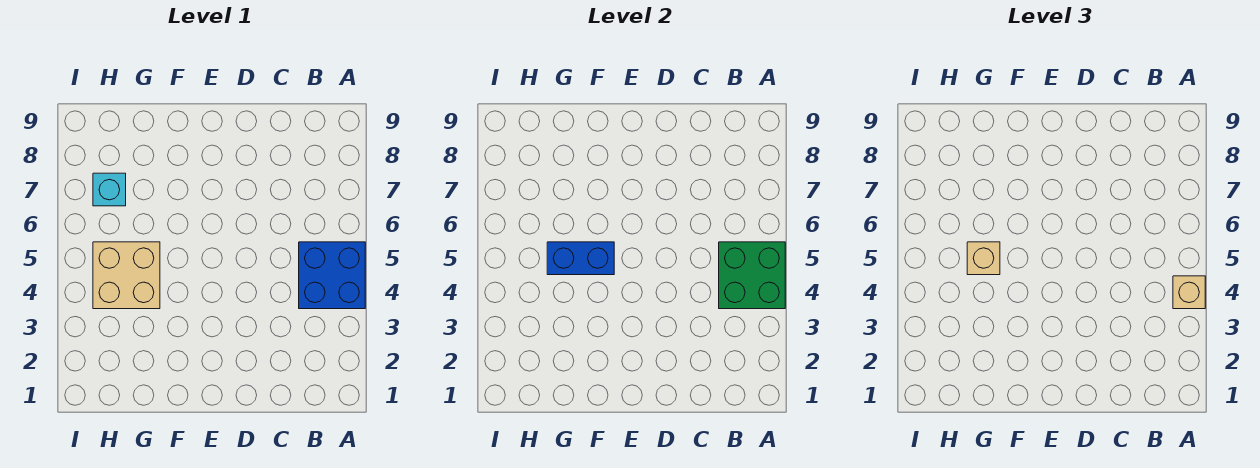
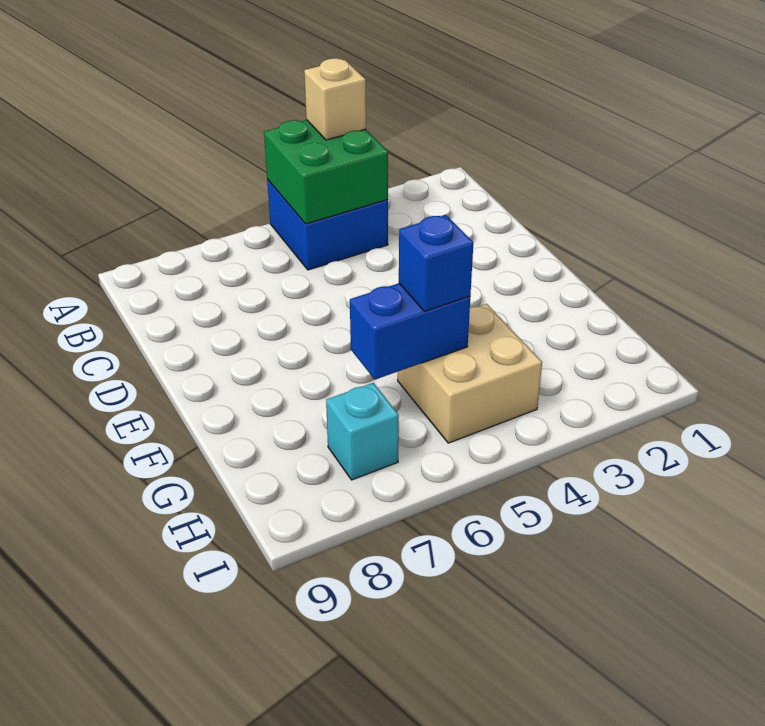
blue 1x2 brick [547,242,614,275] -> blue 1x2 brick turned to [350,283,470,379]
tan 1x1 brick [967,242,1000,275] -> blue 1x1 brick [399,215,473,311]

